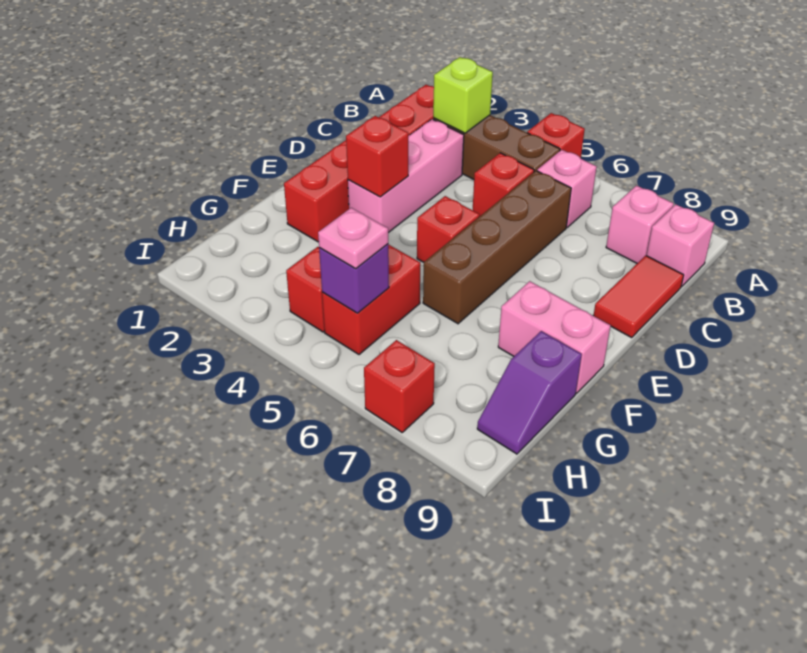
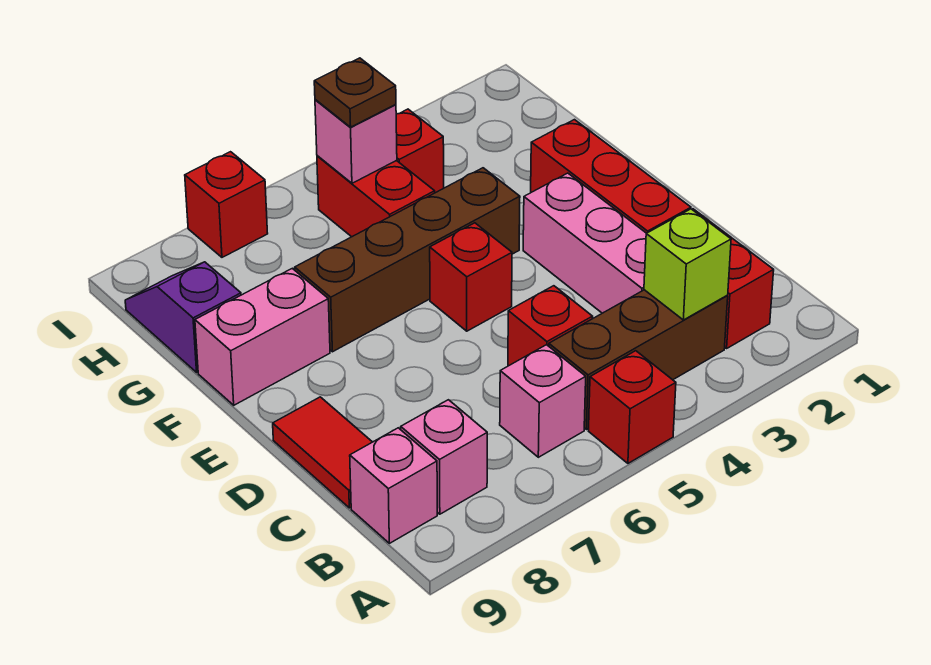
brown 1x4 brick [423,171,571,324] -> brown 1x4 brick turned to [295,168,520,352]
red 1x1 brick [346,116,408,197] -> none
purple 1x1 brick [319,244,389,313] -> pink 1x1 brick [315,100,397,183]
pink 1x1 plate [318,208,388,268] -> brown 1x1 plate [314,58,396,127]

